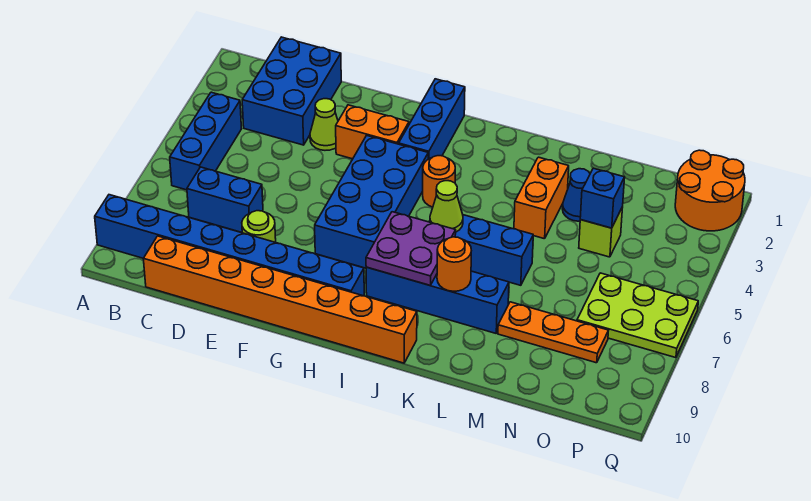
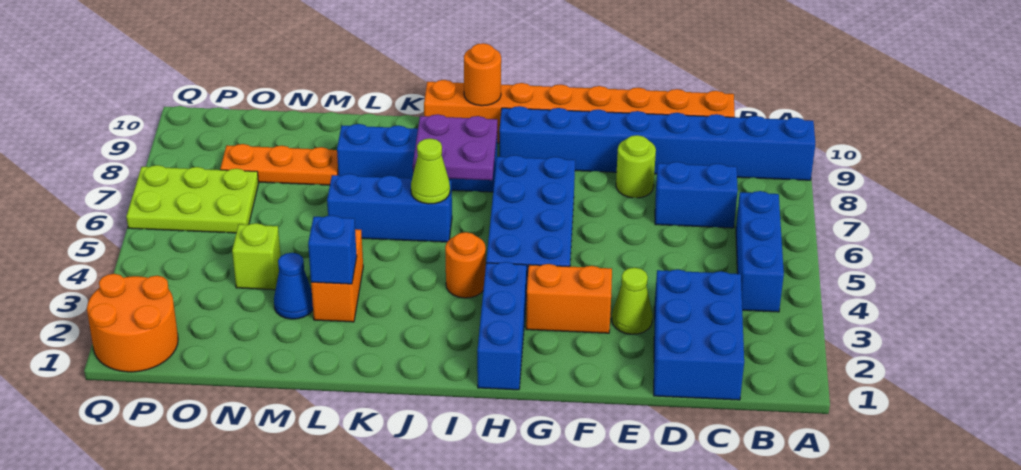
orange 1x1 round brick [437,237,471,291] -> orange 1x1 round brick moved to [464,43,501,106]
blue 1x1 brick [580,168,625,228] -> blue 1x1 brick moved to [308,215,357,284]

